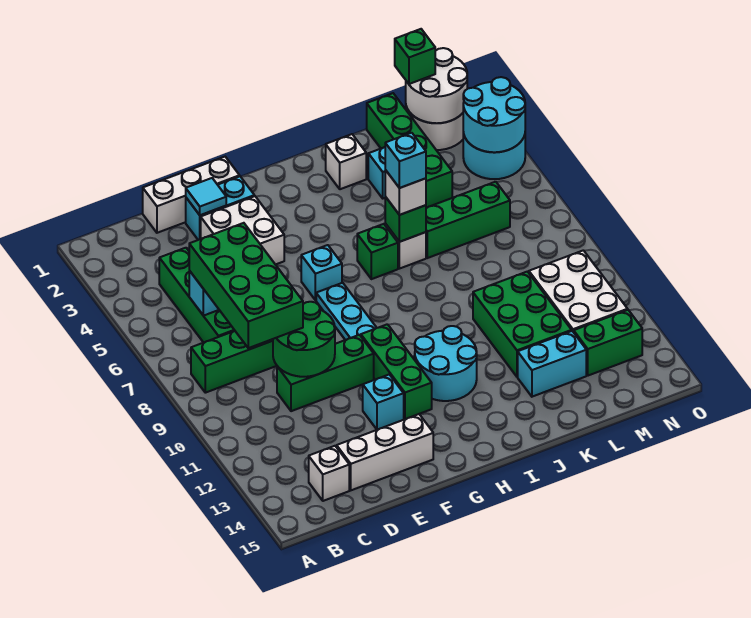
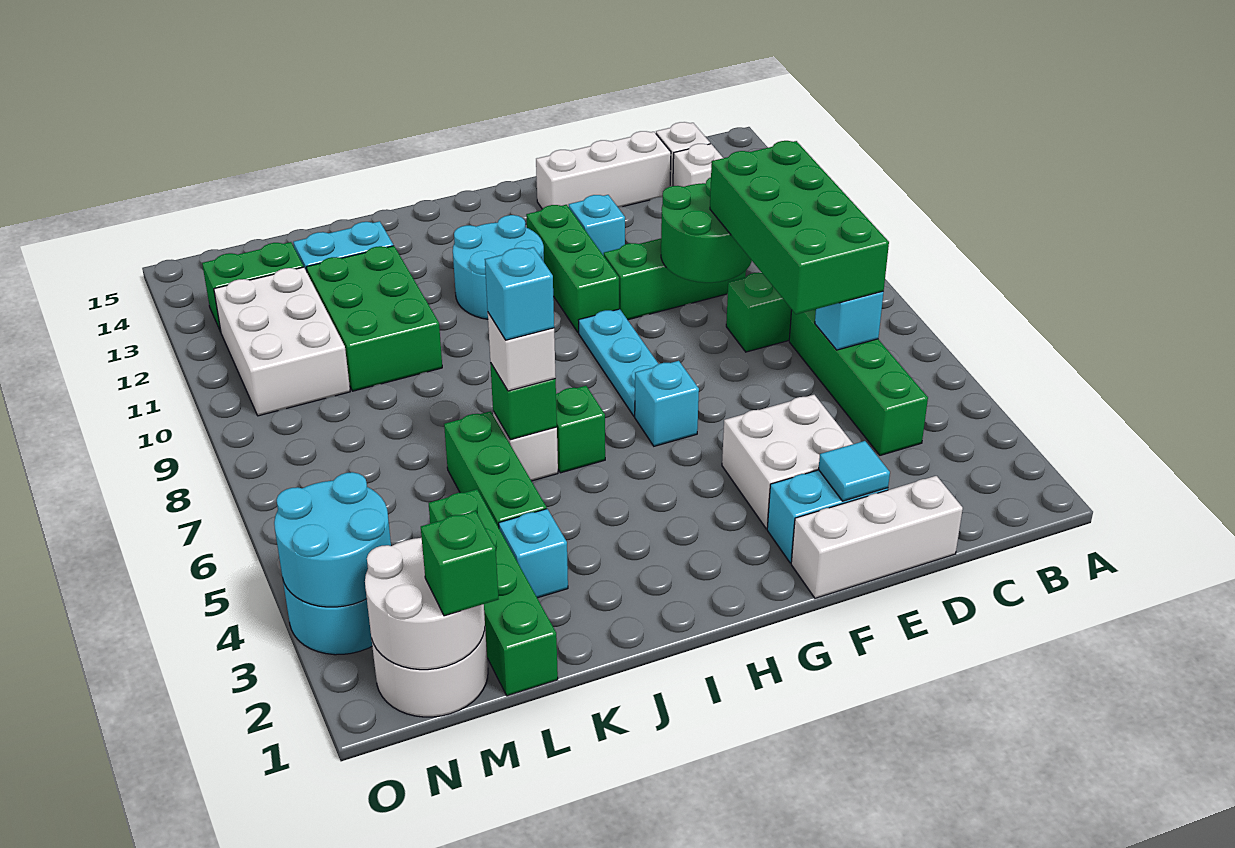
white 1x1 brick [326,134,366,189] -> white 1x1 brick moved to [673,144,723,187]
green 1x3 brick [426,182,510,258] -> green 1x3 brick turned to [444,411,547,528]

